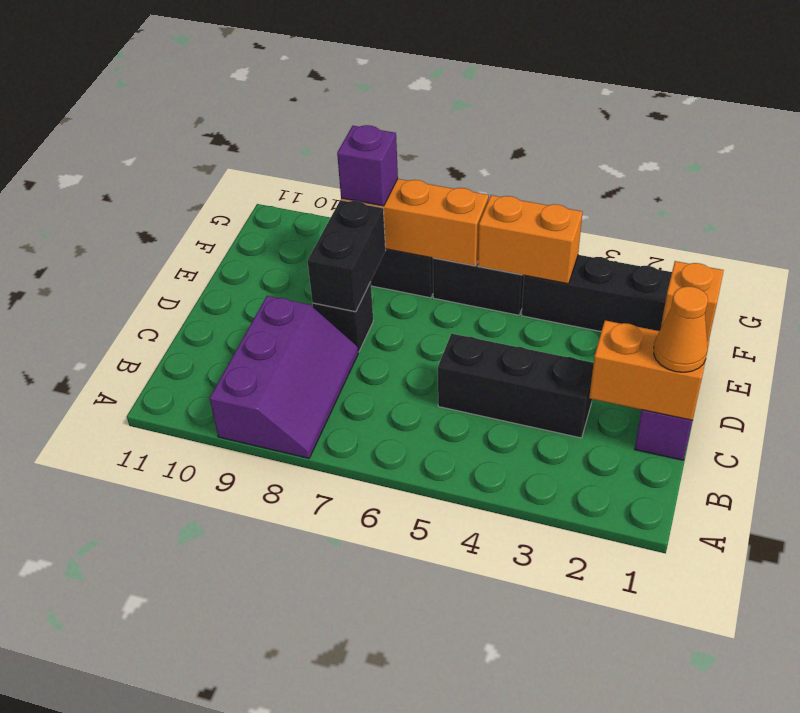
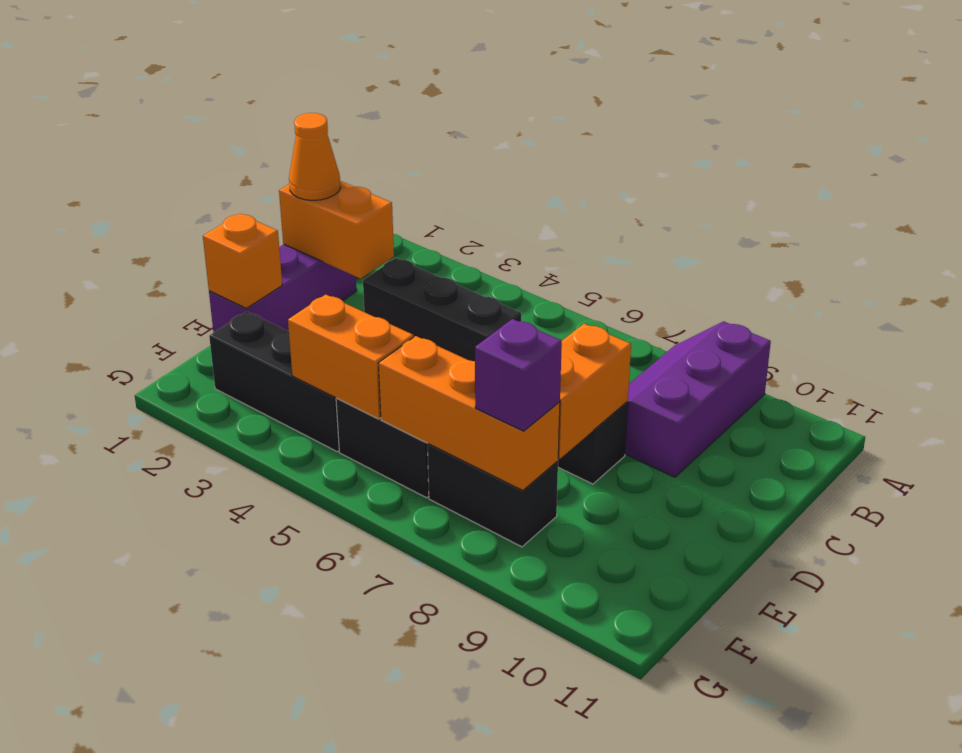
black 1x2 brick [308,200,386,312] -> orange 1x2 brick [558,324,631,459]

